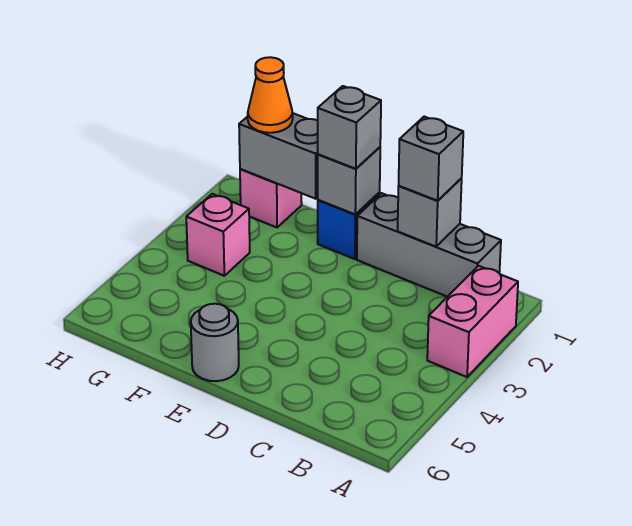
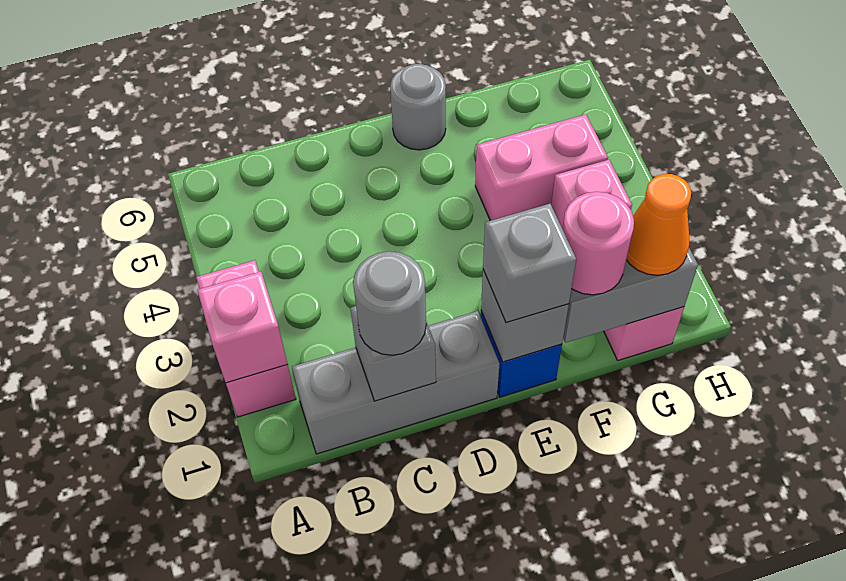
none -> pink 1x1 brick [197,272,287,383]
grey 1x1 brick [399,117,463,201] -> grey 1x1 round brick [353,251,426,355]
none -> pink 1x1 round brick [563,192,634,295]
none -> pink 1x2 brick [475,114,608,221]

